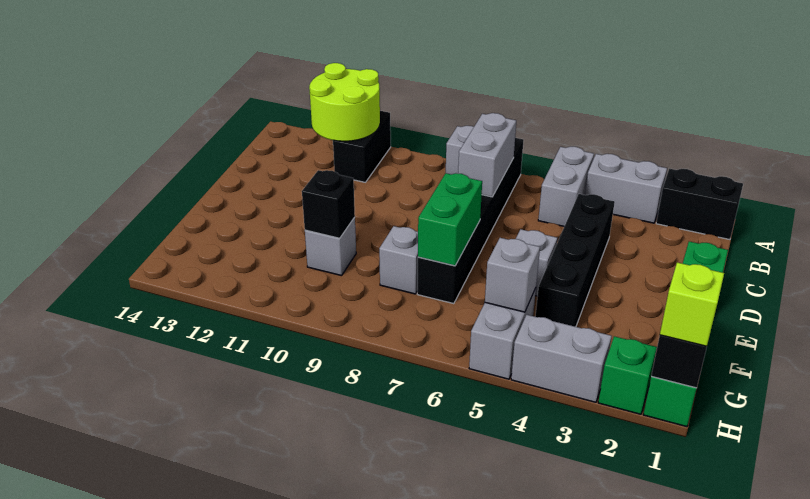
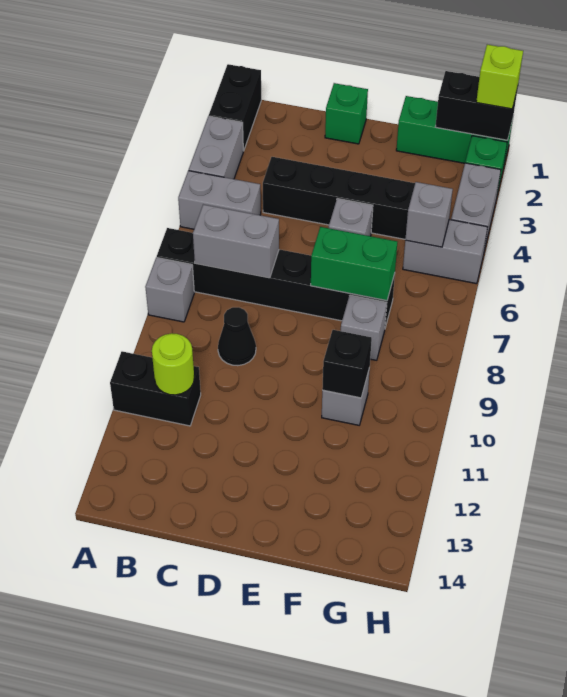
lime 2x2 round brick [309,63,380,141] -> lime 1x1 round brick [152,333,194,395]
none -> black 1x1 cone [218,307,256,366]

